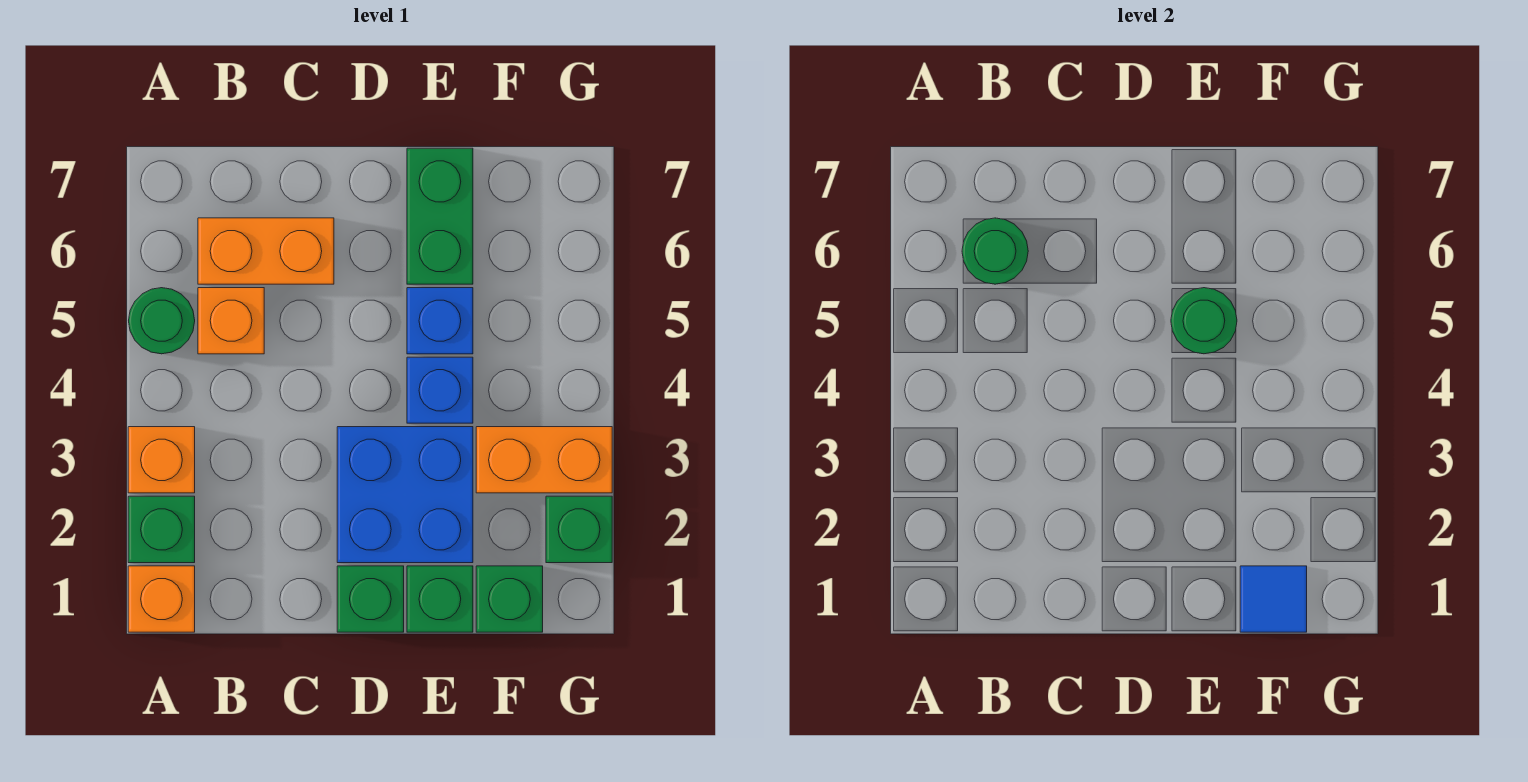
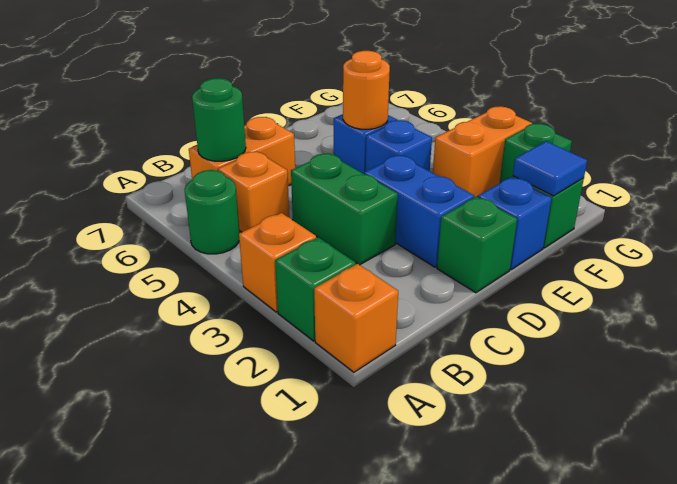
blue 2x2 brick [337,427,473,563] -> blue 1x2 brick [364,155,474,267]
green 1x1 brick [407,566,473,632] -> blue 1x1 brick [478,177,552,269]
green 1x1 round brick [1171,288,1237,354] -> orange 1x1 round brick [343,51,390,129]
green 1x2 brick [407,148,473,284] -> green 1x2 brick moved to [291,154,398,265]

